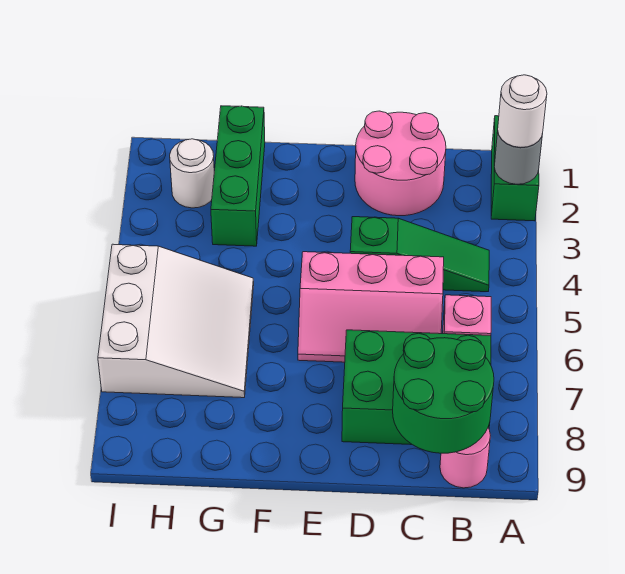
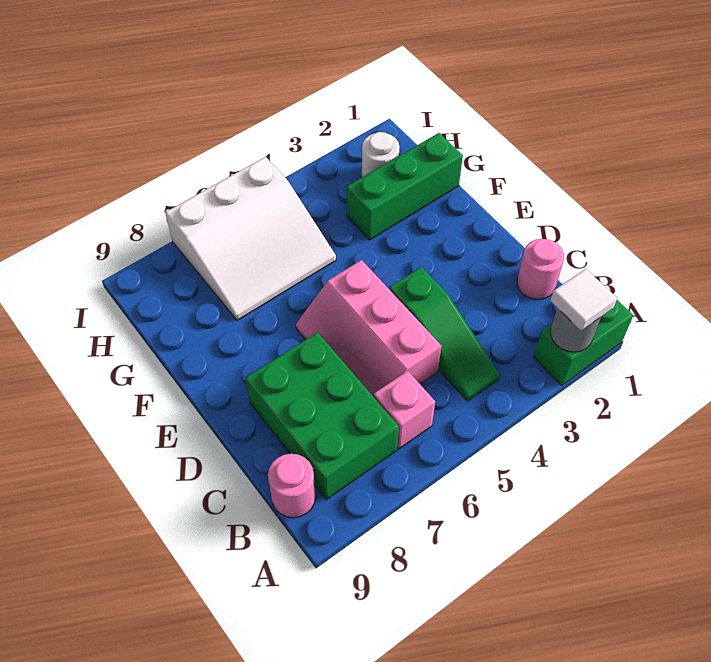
white 1x1 round brick [498,75,547,147] -> white 1x1 tile [550,269,617,331]
green 2x2 round brick [393,338,494,453] -> none
pink 2x2 round brick [355,111,446,216] -> pink 1x1 round brick [517,239,564,300]

